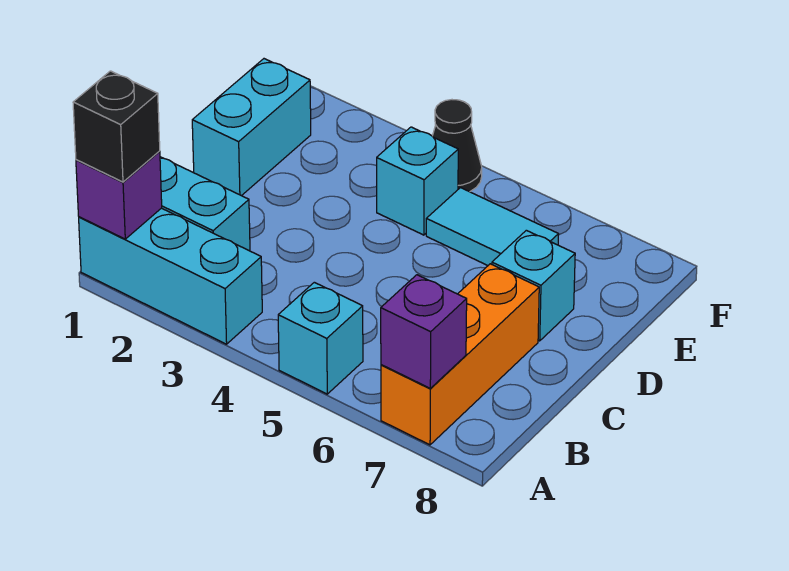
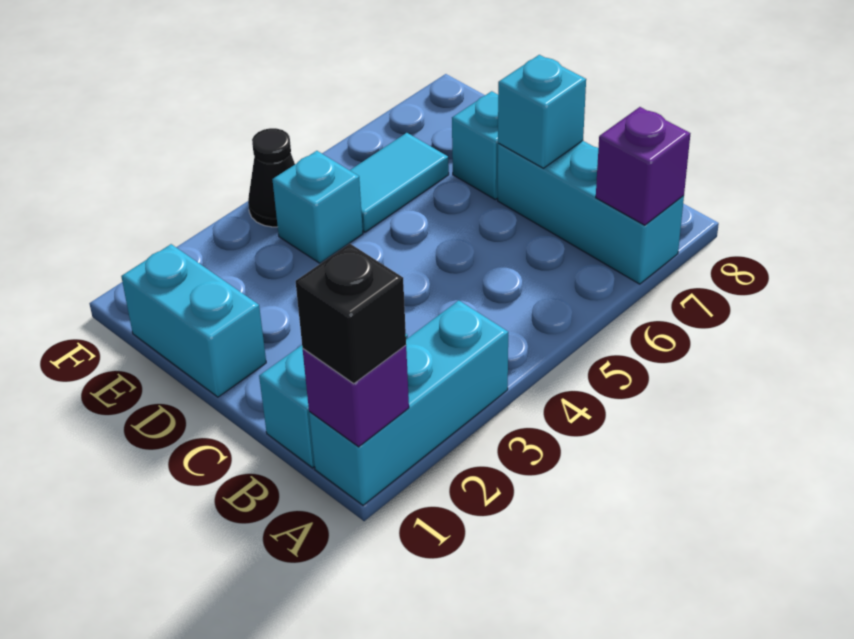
cyan 1x1 brick [278,282,363,394] -> cyan 1x1 brick moved to [498,55,586,168]
orange 1x3 brick [381,264,539,445] -> cyan 1x3 brick [498,141,684,284]

